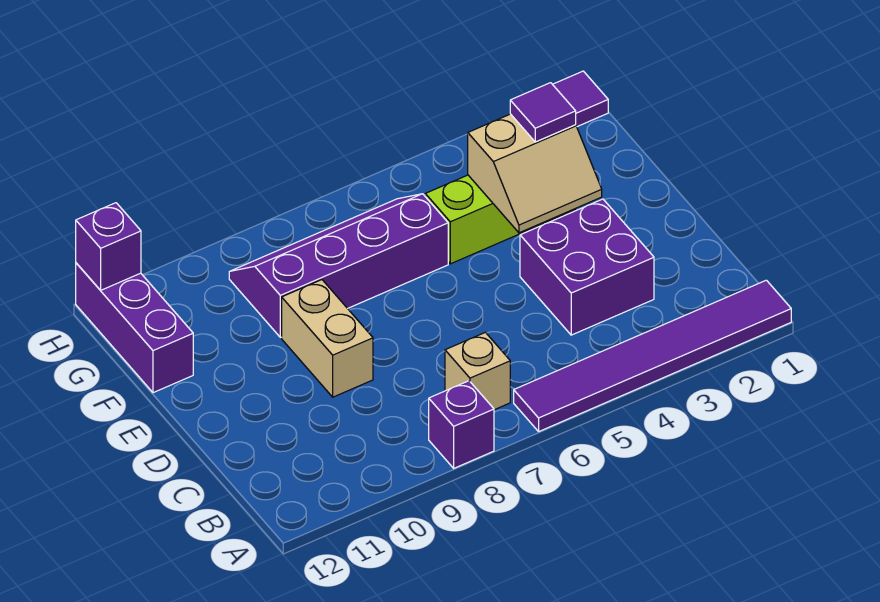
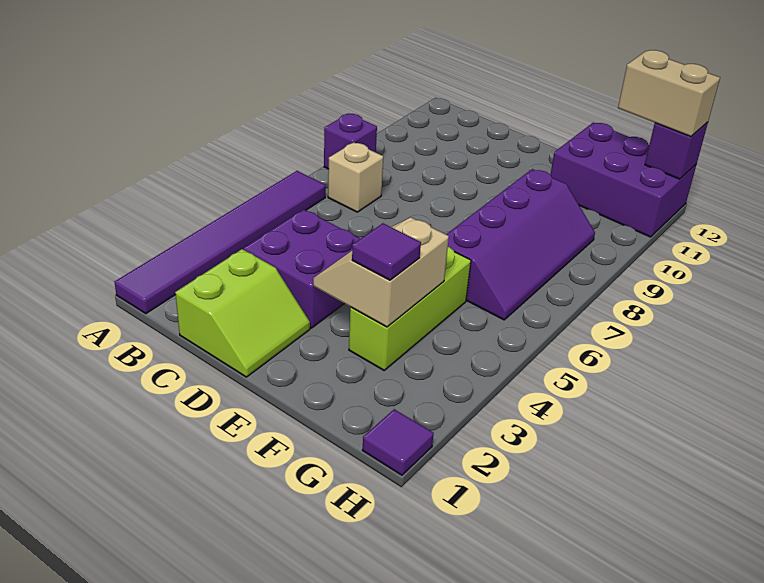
none -> lime 2x2 slope [175,249,310,377]
tan 1x2 brick [282,280,373,397] -> tan 1x2 brick moved to [618,50,720,137]
purple 1x3 brick [76,263,193,393] -> purple 2x3 brick [550,123,697,237]

